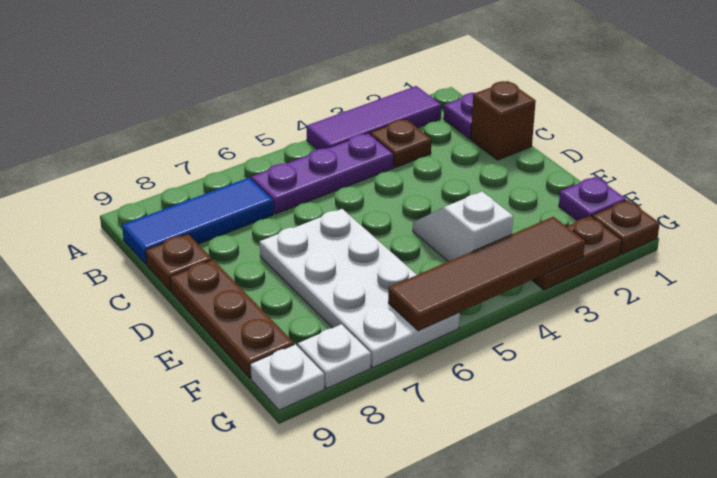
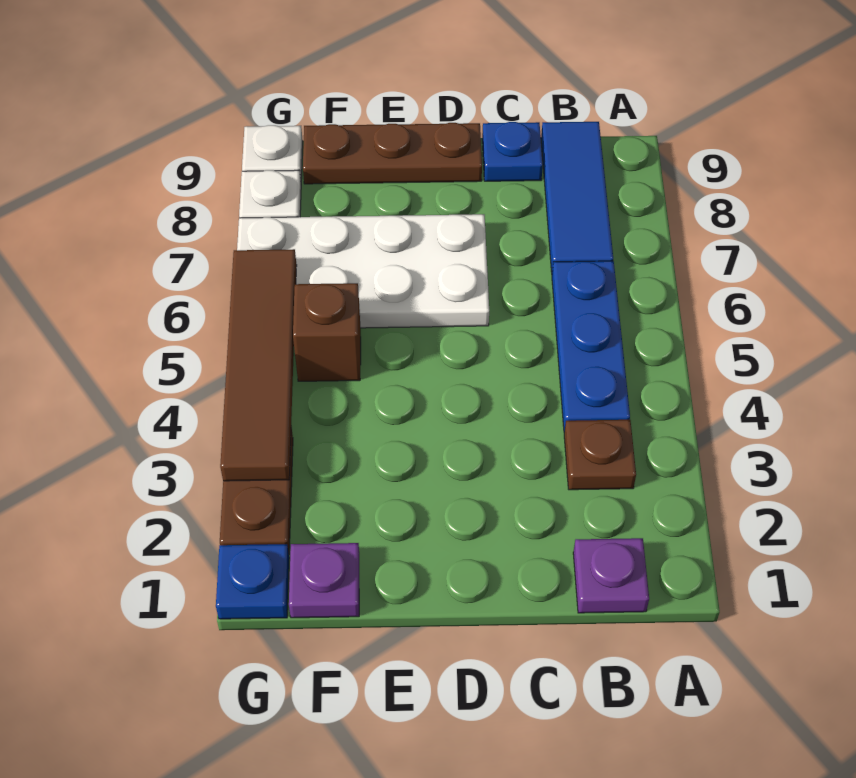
purple 1x3 tile [306,86,441,149] -> none
purple 1x3 plate [251,133,393,214] -> blue 1x3 plate [552,261,630,432]
brown 1x1 brick [471,81,536,160] -> brown 1x1 brick moved to [293,283,361,381]
brown 1x1 plate [145,234,212,291] -> blue 1x1 plate [482,122,543,181]
white 1x2 slope [413,192,513,262] -> none
brown 1x1 plate [592,200,660,254] -> blue 1x1 plate [216,544,289,619]

